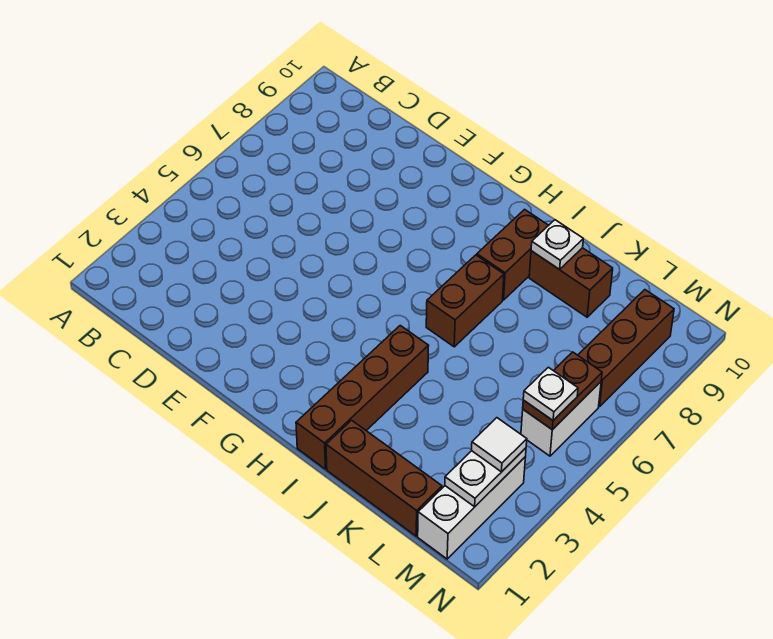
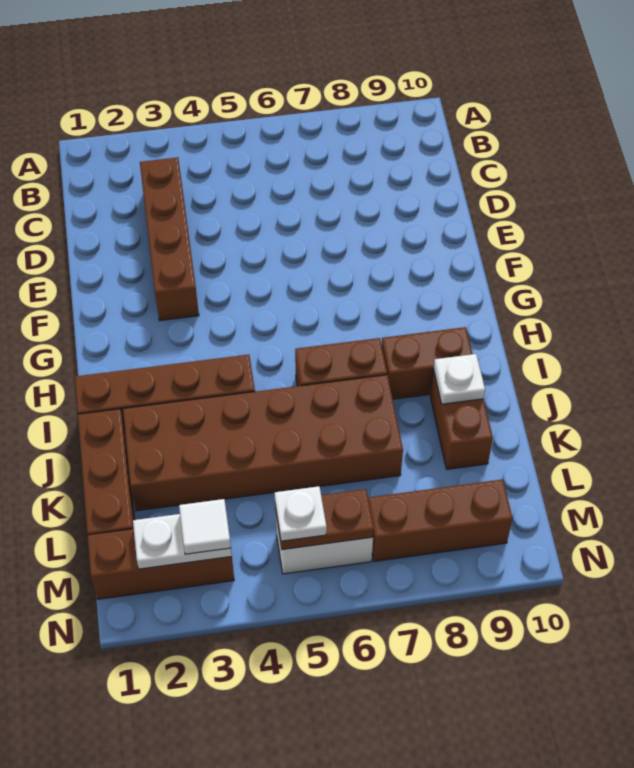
none -> brown 1x4 brick [140,157,199,321]
none -> brown 2x6 brick [123,375,403,511]
white 1x3 brick [418,457,525,559] -> brown 1x3 brick [87,529,234,599]

